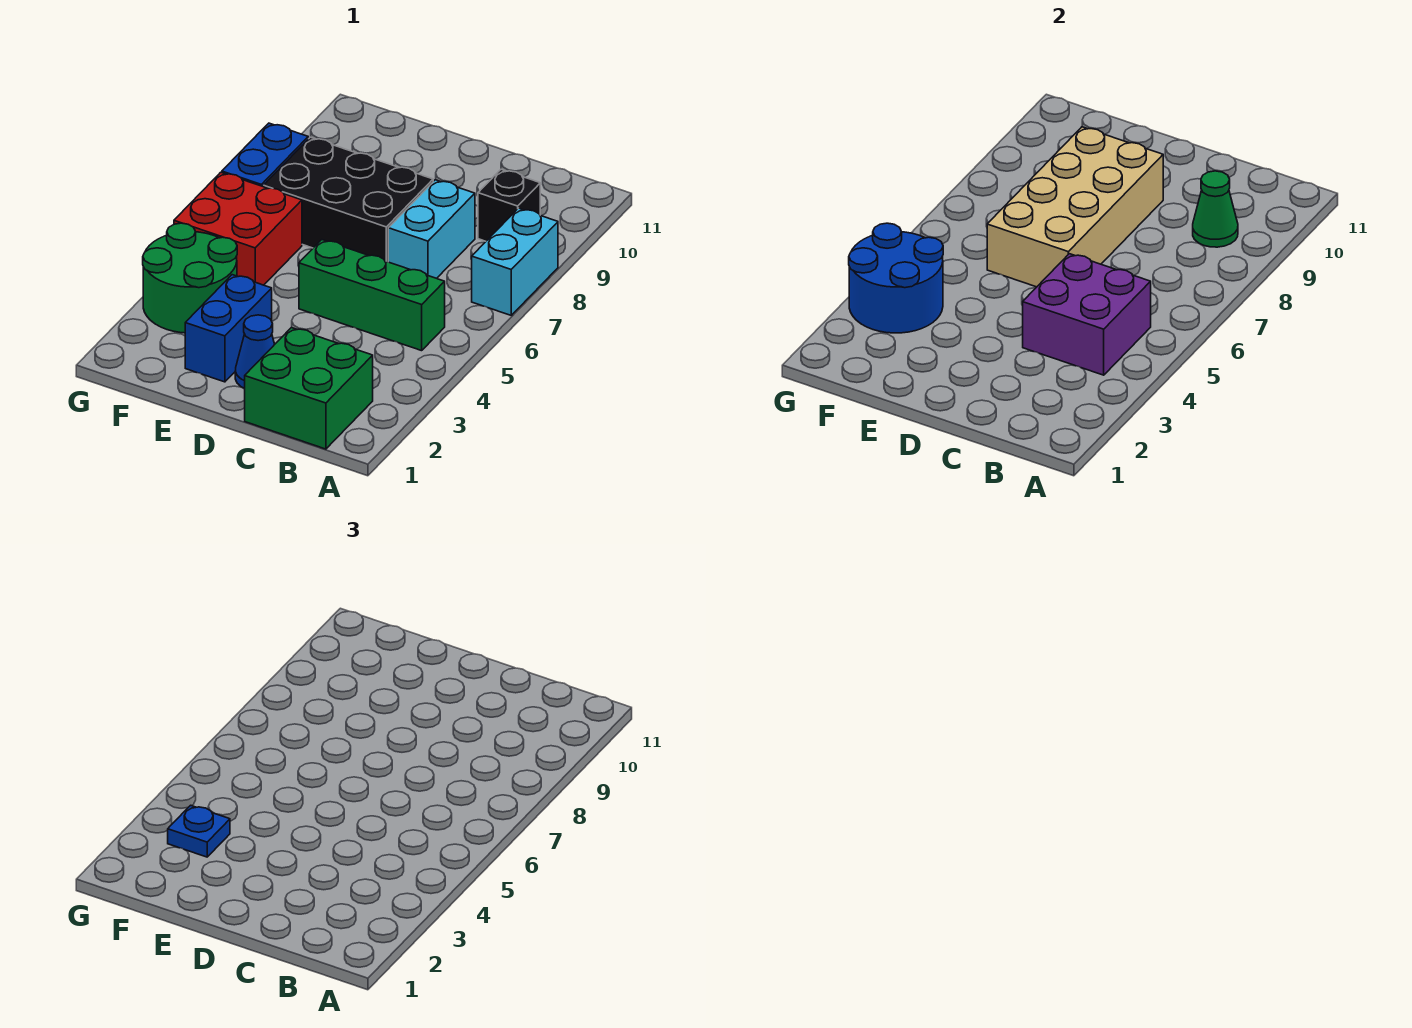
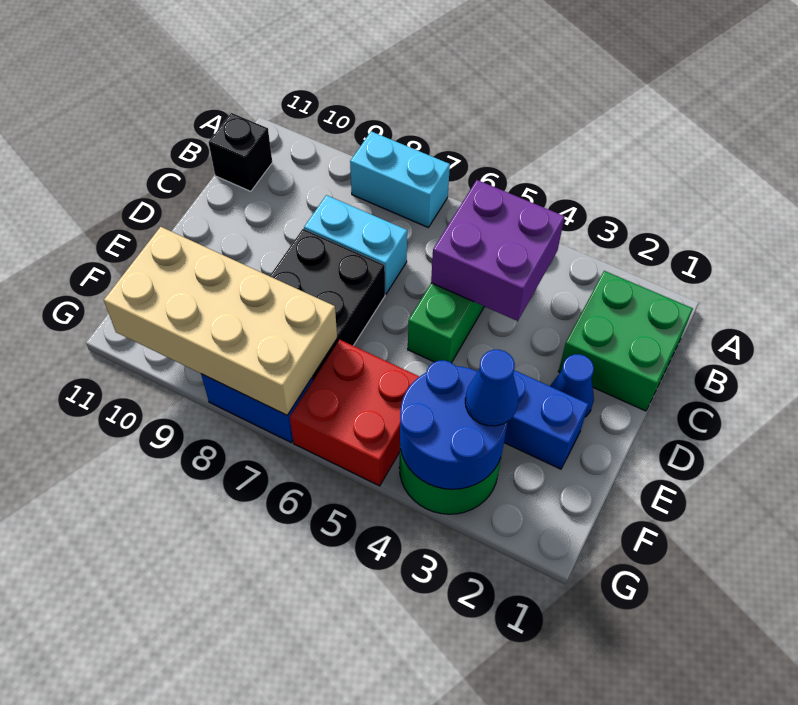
black 1x1 brick [478,169,540,241] -> black 1x1 brick moved to [208,113,272,191]
green 1x1 cone [1193,171,1238,247] -> none
tan 2x4 brick [987,127,1163,287] -> tan 2x4 brick moved to [104,227,337,415]
blue 1x1 plate [168,805,230,857] -> blue 1x1 cone [465,350,518,426]

